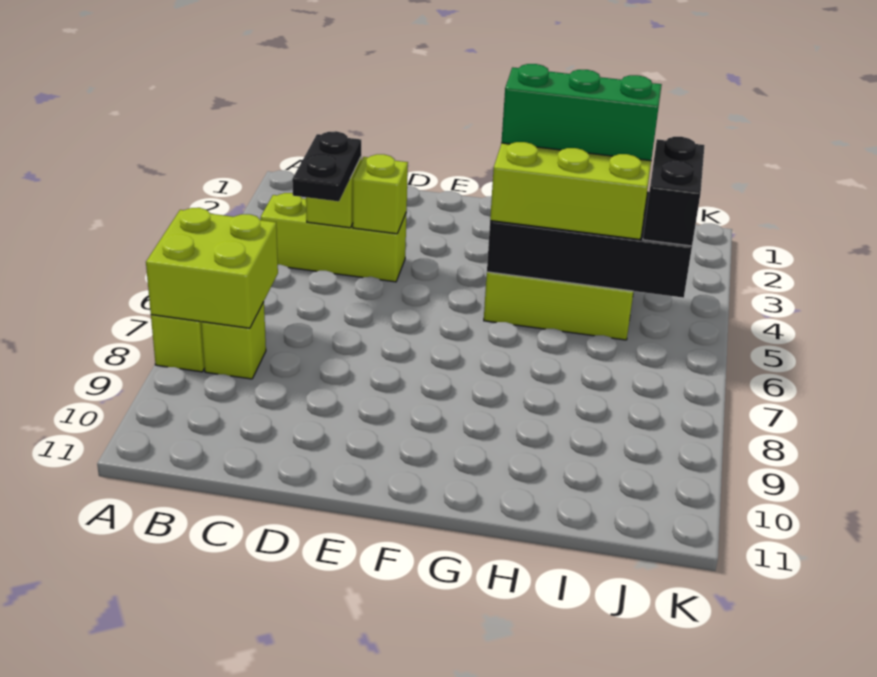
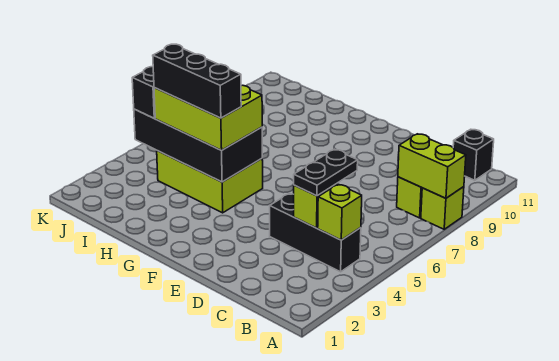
lime 2x2 brick [146,208,278,328] -> lime 1x2 brick [398,134,466,198]
lime 1x3 brick [261,193,407,282] -> black 1x3 brick [270,193,361,272]
none -> black 1x1 brick [453,129,494,180]
lime 1x1 brick [353,154,408,234] -> lime 1x1 brick moved to [318,184,362,240]
green 1x3 brick [501,64,662,161] -> black 1x3 brick [153,44,241,118]

